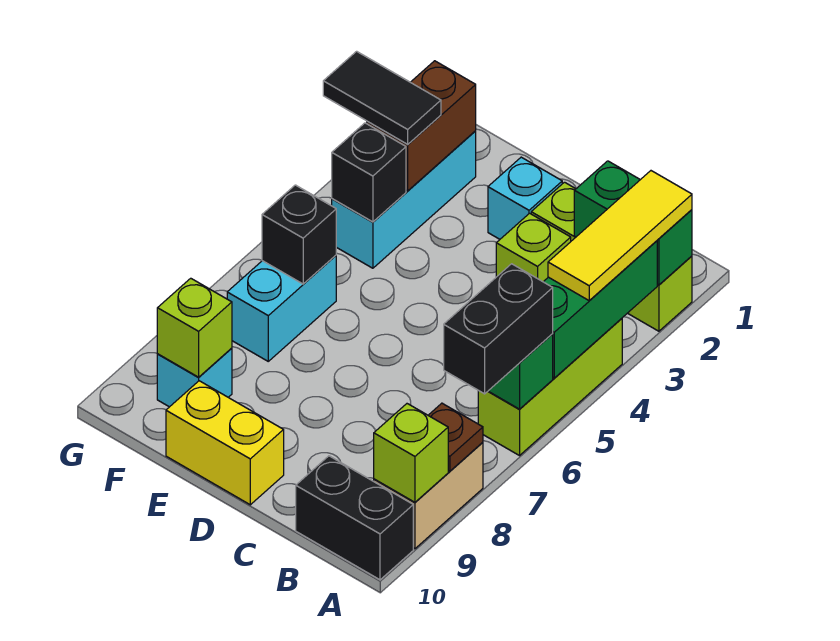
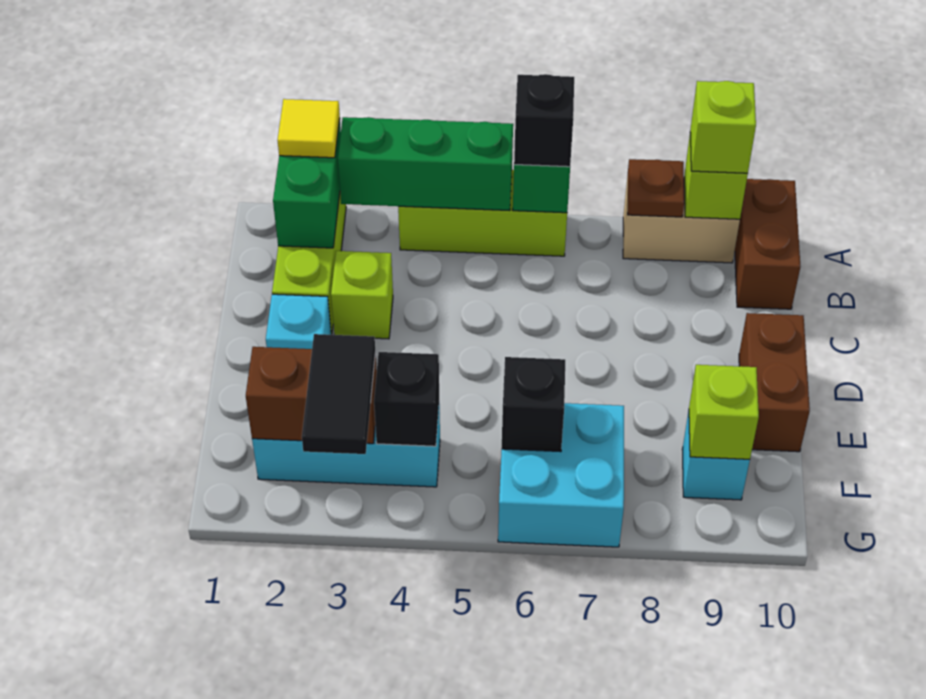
yellow 1x3 tile [548,171,692,301] -> yellow 1x1 tile [278,99,340,158]
black 1x2 brick [444,264,553,394] -> black 1x1 brick [514,74,574,167]
none -> lime 1x1 brick [690,81,756,174]
black 1x2 brick [296,456,413,580] -> brown 1x2 brick [735,179,800,309]
yellow 1x2 brick [166,381,284,505] -> brown 1x2 brick [739,313,810,452]
cyan 1x2 brick [227,255,336,361] -> cyan 2x2 brick [498,403,624,547]

